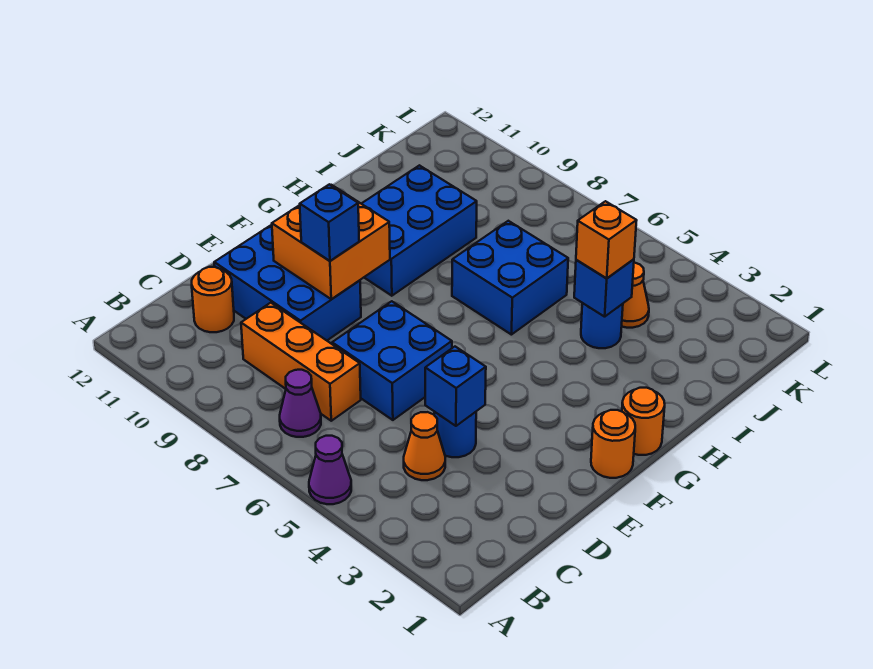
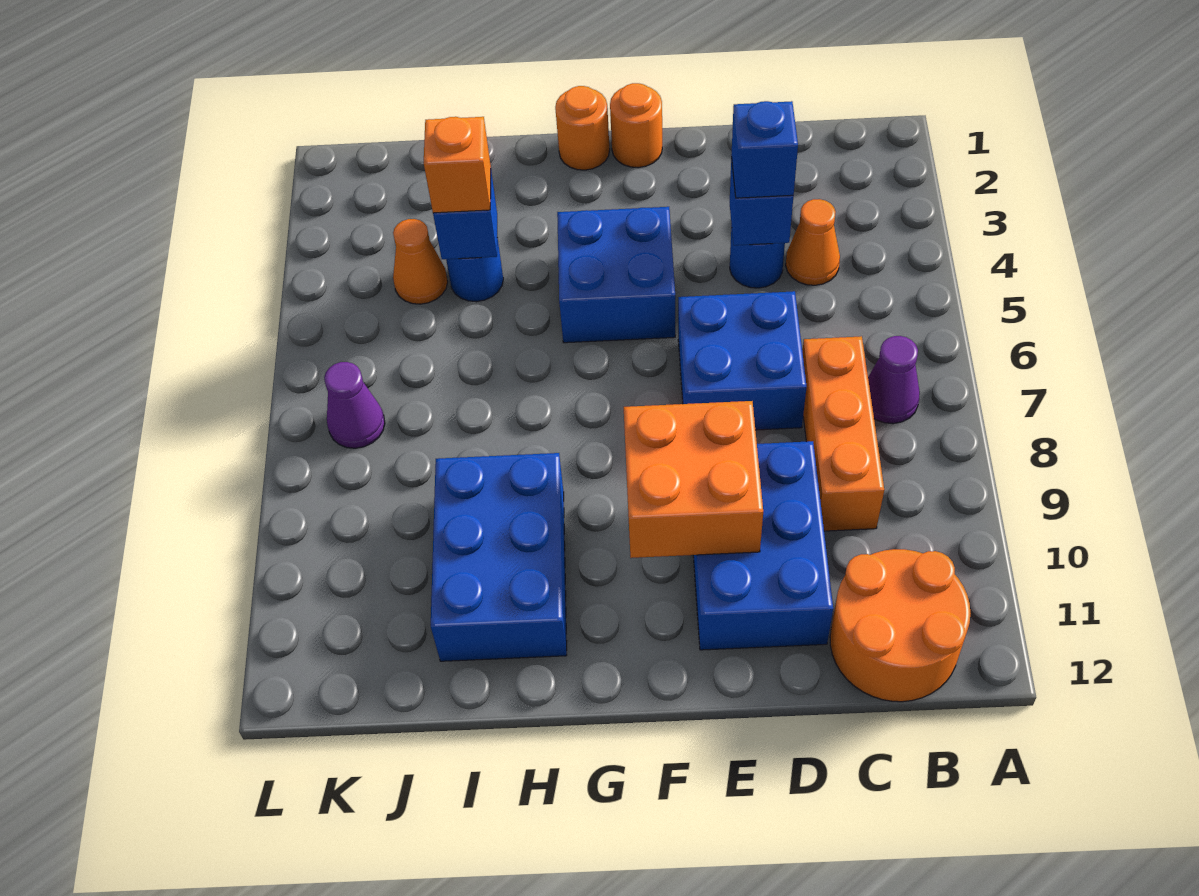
purple 1x1 cone [309,436,351,504] -> purple 1x1 cone moved to [324,362,385,448]
orange 1x1 round brick [192,267,234,332] -> orange 2x2 round brick [830,549,971,702]
blue 1x1 brick [300,184,359,261] -> blue 1x1 brick moved to [731,101,798,198]
blue 2x3 brick [361,165,477,296] -> blue 2x3 brick turned to [431,453,567,661]
blue 2x2 brick [452,221,568,335] -> blue 2x2 brick moved to [557,207,675,343]

